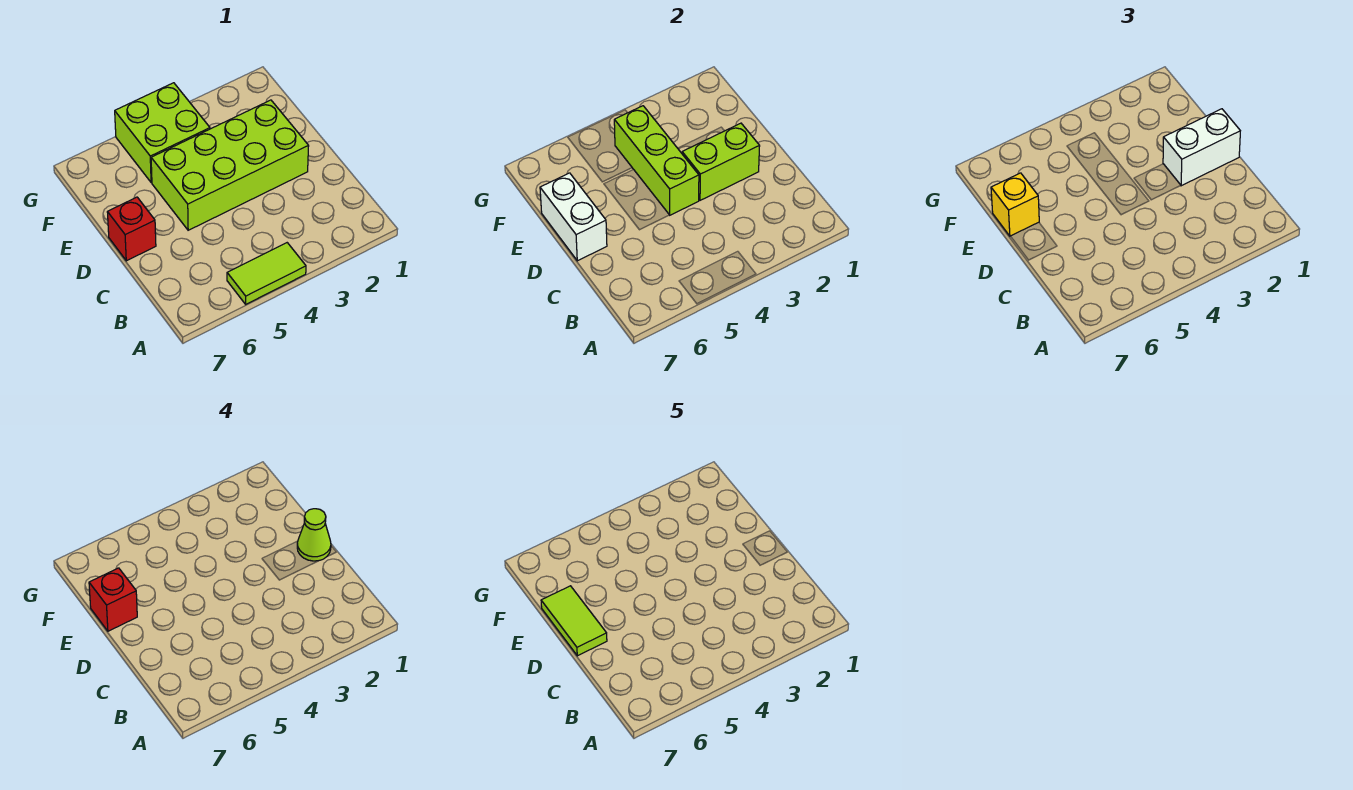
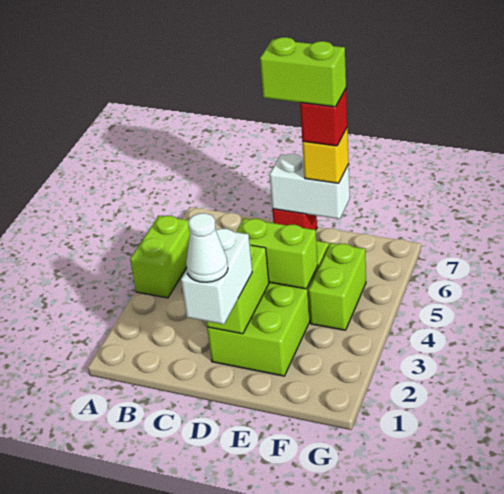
lime 1x2 tile [227,243,306,304] -> lime 1x2 brick [130,216,190,298]
lime 1x1 cone [297,509,331,561] -> white 1x1 cone [186,213,228,282]
lime 1x3 brick [614,106,699,215] -> lime 1x2 brick [236,219,318,289]
lime 1x2 tile [541,586,607,656] -> lime 1x2 brick [260,37,346,107]
lime 2x2 brick [115,83,210,183] -> lime 1x2 brick [308,243,366,330]

